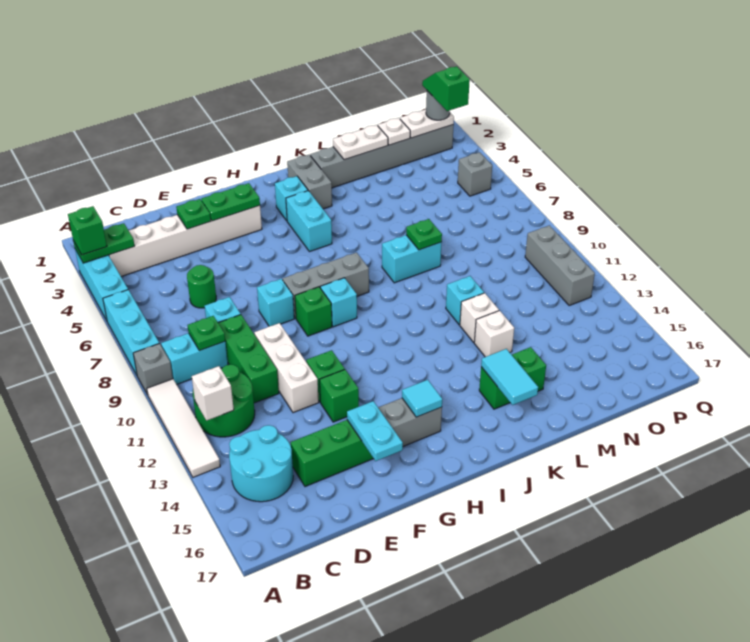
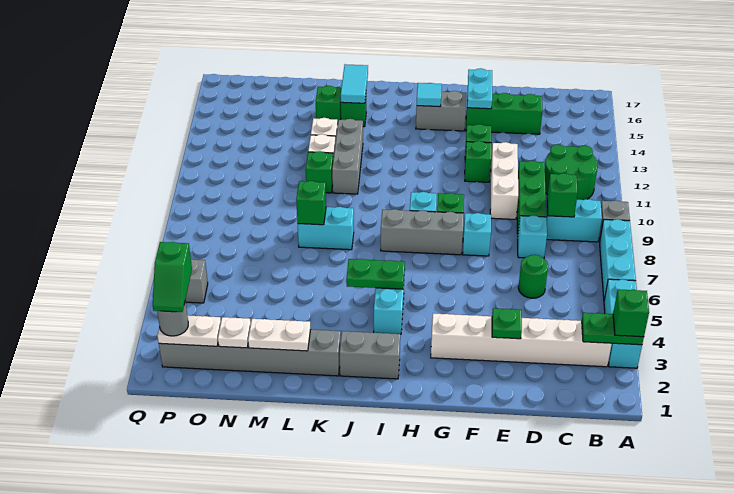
white 1x4 tile [147,379,220,477] -> none
white 1x1 brick [192,366,234,421] -> none
cyan 2x2 round brick [229,425,293,502] -> none
green 1x1 plate [188,316,225,350] -> green 1x1 brick [547,173,578,217]
green 1x2 plate [201,183,260,221] -> green 1x2 plate moved to [346,259,405,289]
cyan 1x1 brick [275,176,308,221] -> none
grey 1x2 brick [287,155,332,209] -> grey 1x2 brick turned to [340,331,400,379]
green 1x1 plate [406,219,442,250] -> green 1x1 brick [296,181,326,225]
cyan 1x1 brick [446,276,484,325] -> green 1x1 brick [306,151,333,193]
grey 1x3 brick [525,225,595,306] -> grey 1x3 brick moved to [332,119,363,194]

